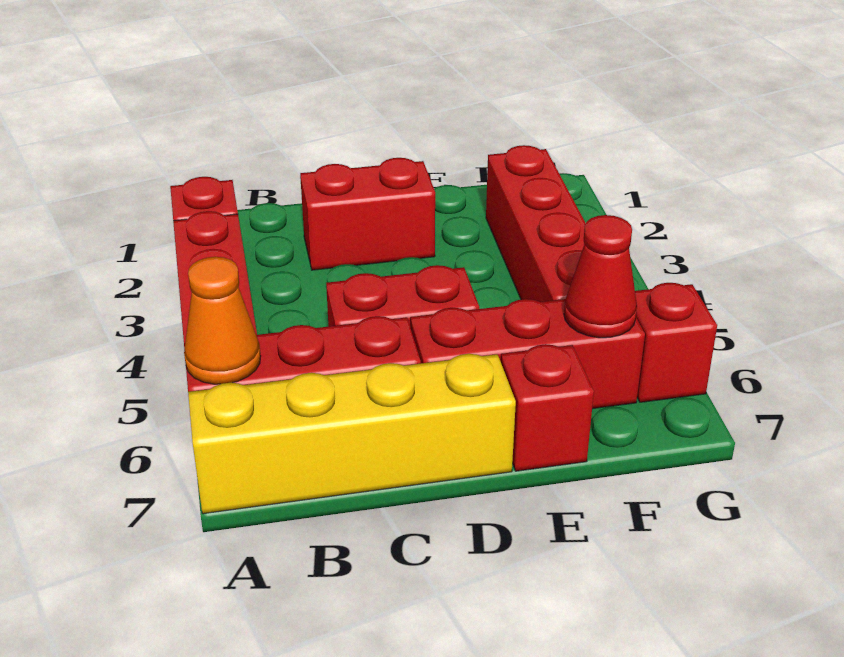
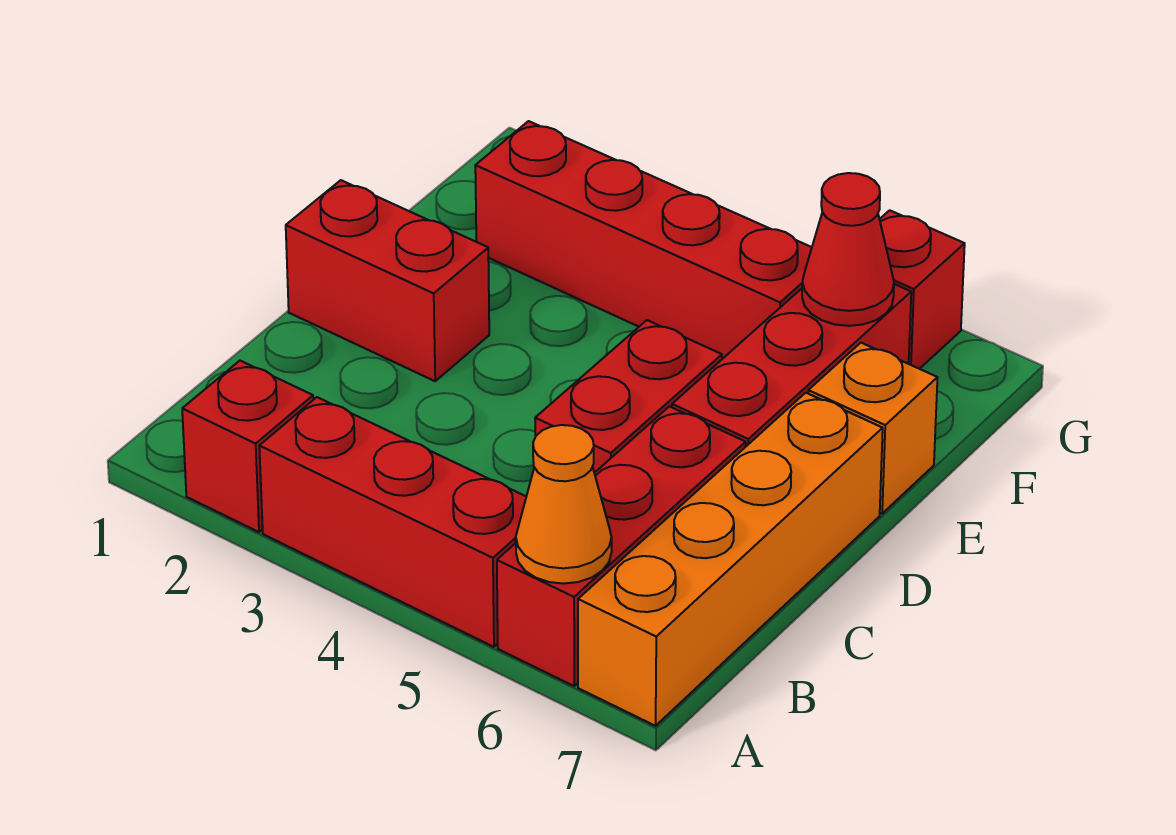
yellow 1x4 brick [188,354,516,514] -> orange 1x4 brick [578,393,883,726]
red 1x2 brick [300,158,435,270] -> red 1x2 brick turned to [286,180,489,381]
red 1x1 brick [501,344,594,471] -> orange 1x1 brick [808,343,938,513]

